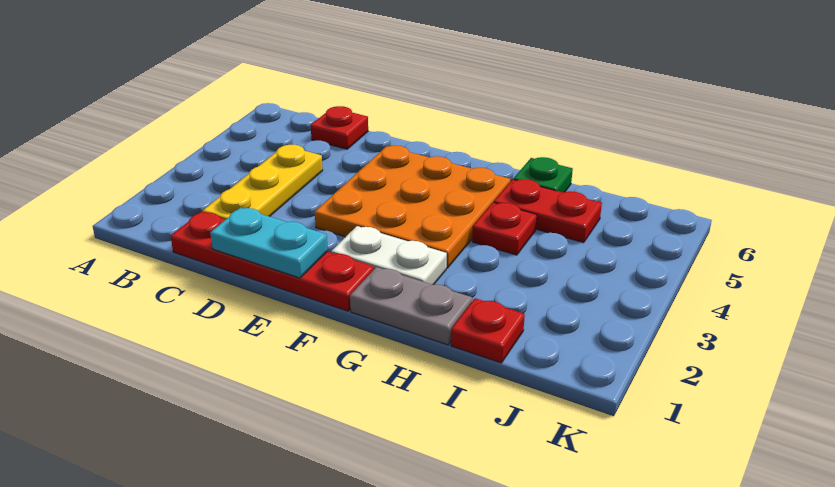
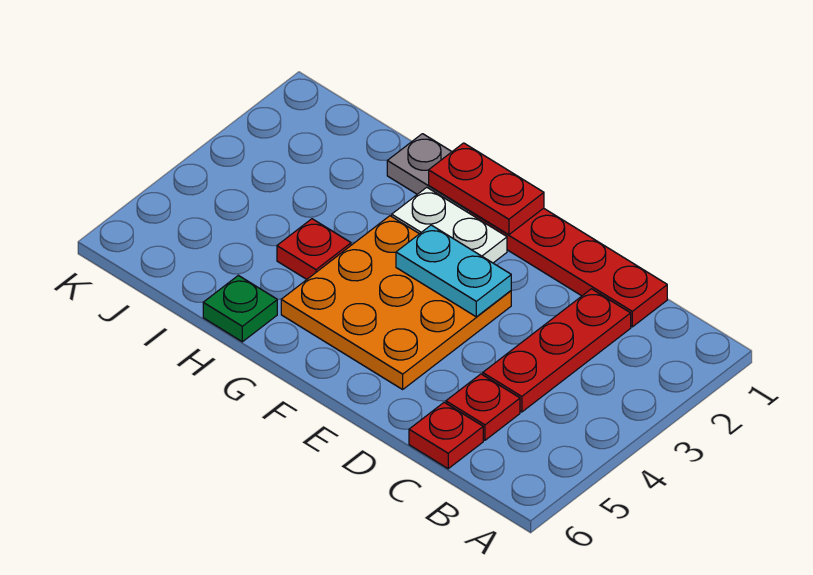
yellow 1x3 plate [203,145,323,219] -> red 1x3 plate [483,289,631,412]
cyan 1x2 plate [210,208,328,278] -> cyan 1x2 plate moved to [396,225,511,317]
red 1x2 plate [494,179,602,243] -> red 1x2 plate moved to [429,143,544,235]
red 1x1 plate [451,298,525,363] -> red 1x1 plate moved to [446,374,520,440]

